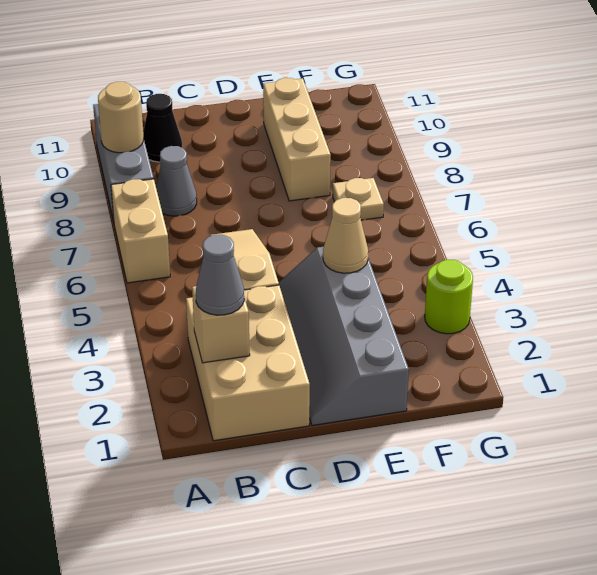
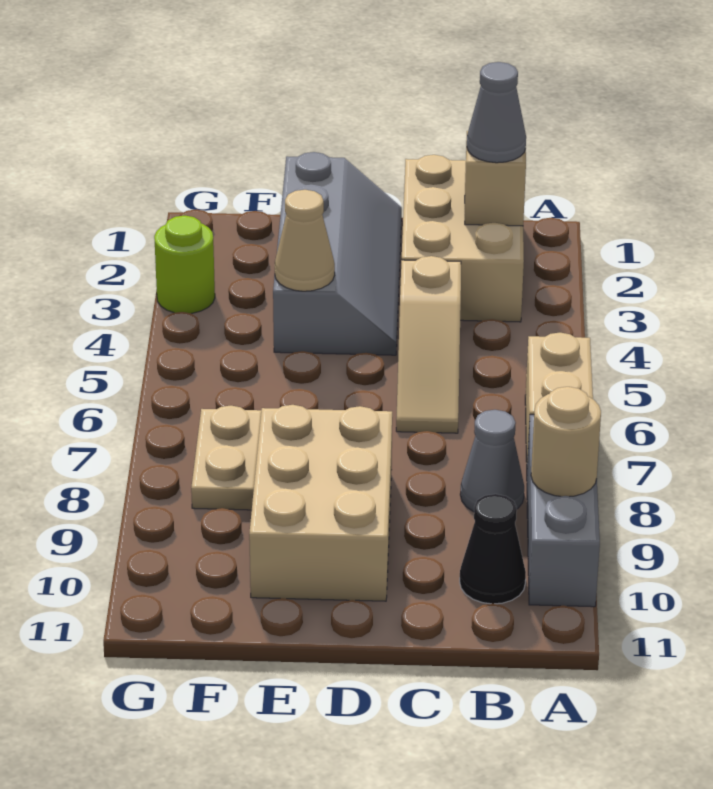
tan 1x3 brick [263,78,331,201] -> tan 2x3 brick [249,405,392,601]
tan 1x1 plate [333,178,384,220] -> tan 1x2 plate [191,406,261,510]

